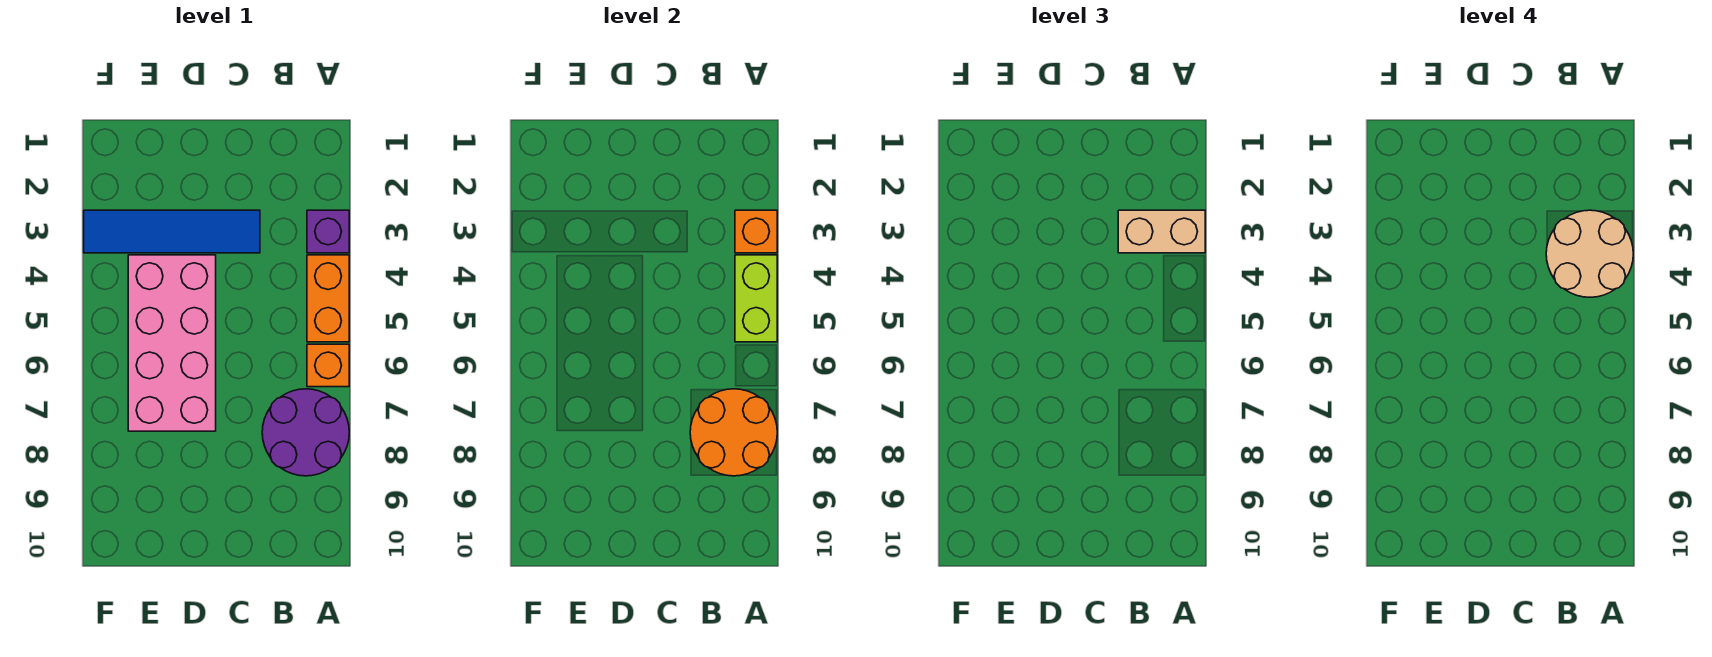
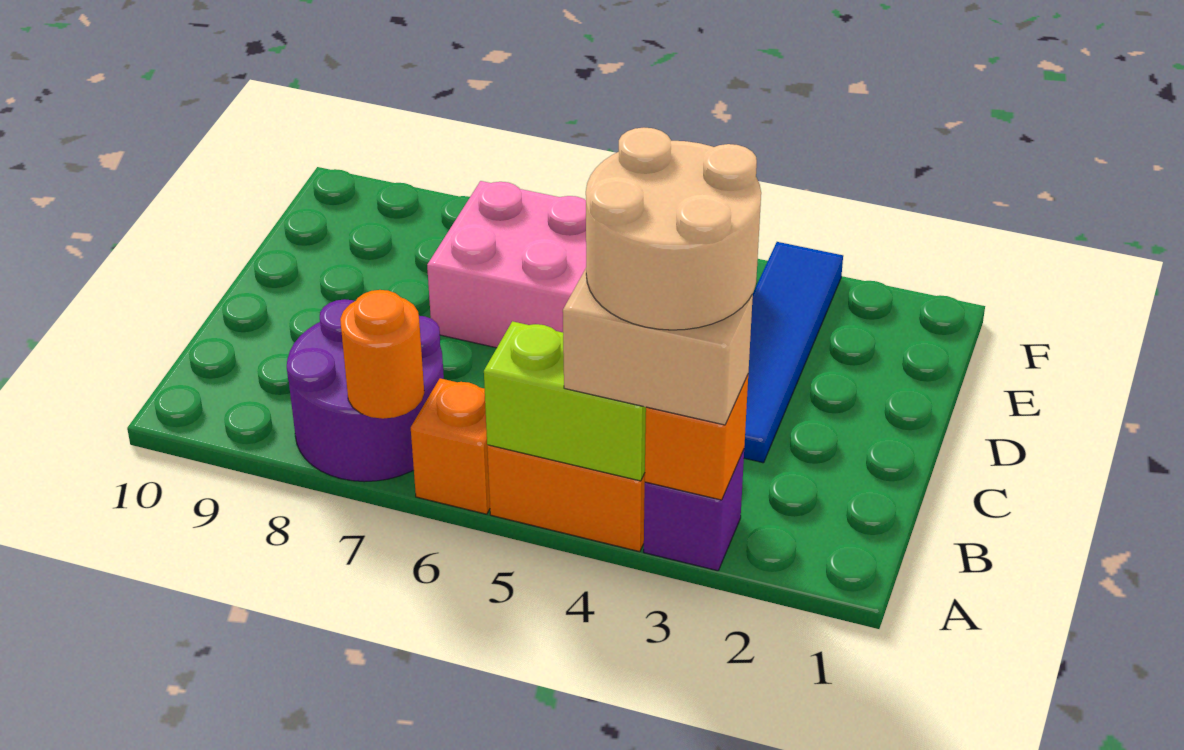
tan 1x2 brick [1118,210,1205,253] -> tan 1x2 brick turned to [563,269,753,425]
orange 2x2 round brick [690,389,777,476] -> orange 1x1 round brick [340,290,424,419]

